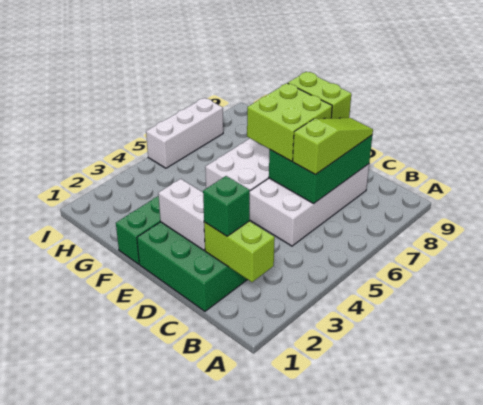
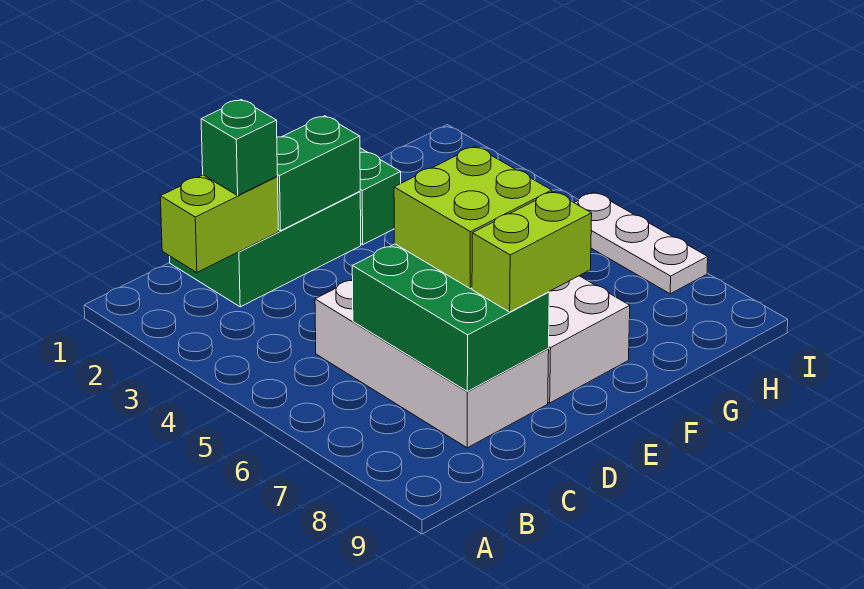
lime 1x3 slope [293,118,373,175] -> none
white 1x2 brick [158,179,205,250] -> green 1x2 brick [277,116,360,231]
white 1x3 brick [146,98,223,168] -> white 1x3 plate [574,192,708,294]

